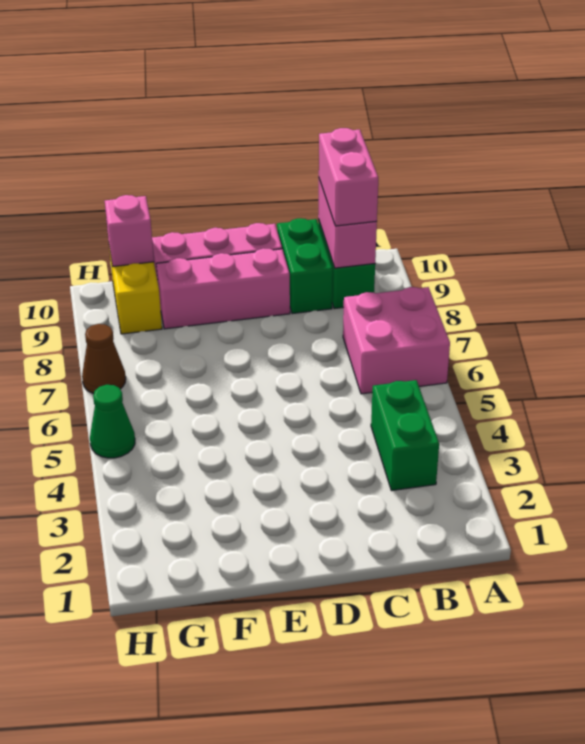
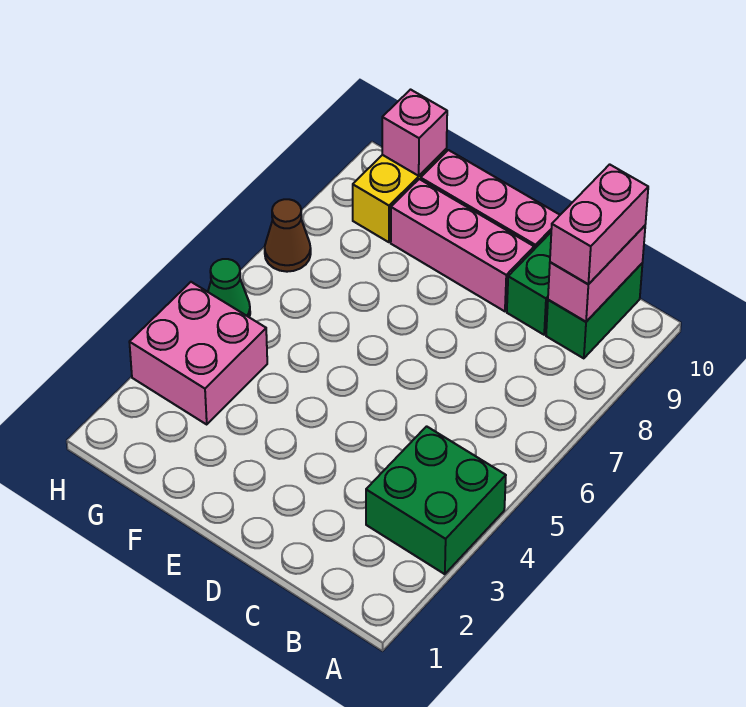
pink 2x2 brick [343,287,450,394] -> pink 2x2 brick moved to [129,282,267,424]
green 1x2 brick [371,380,439,491] -> green 2x2 brick [366,426,506,574]

